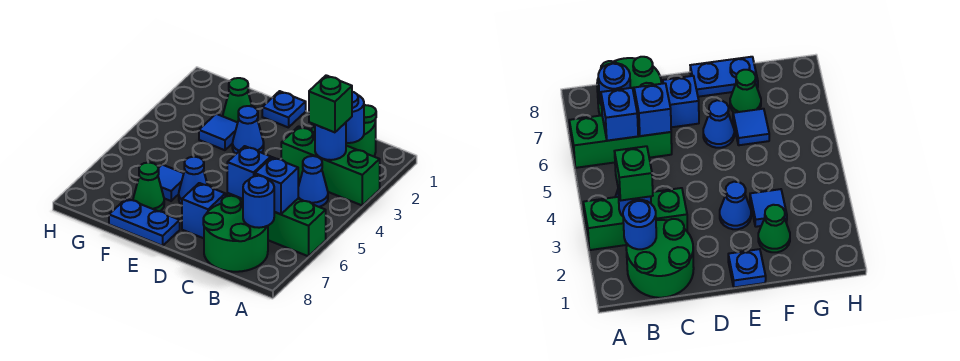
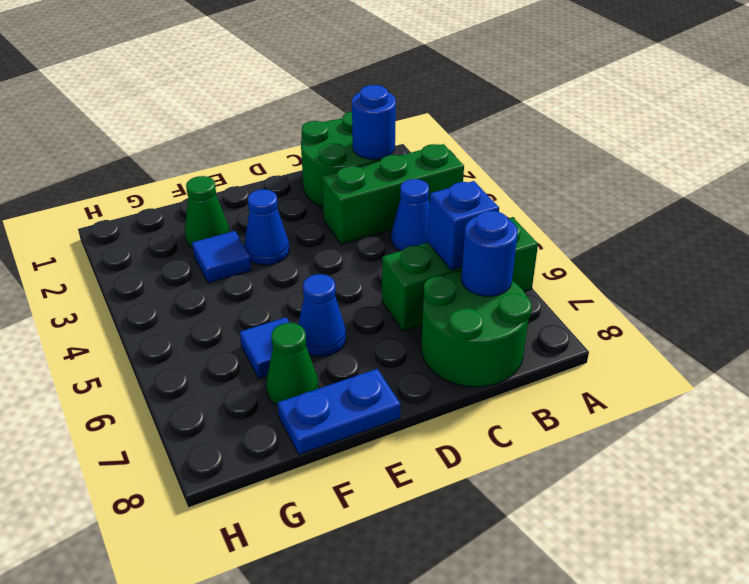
blue 1x1 round brick [315,123,346,160] -> none
green 1x1 brick [309,75,352,132] -> none
blue 1x1 brick [227,146,271,199] -> none
blue 1x1 brick [182,183,225,238] -> none
blue 1x1 plate [262,91,306,128] -> none

